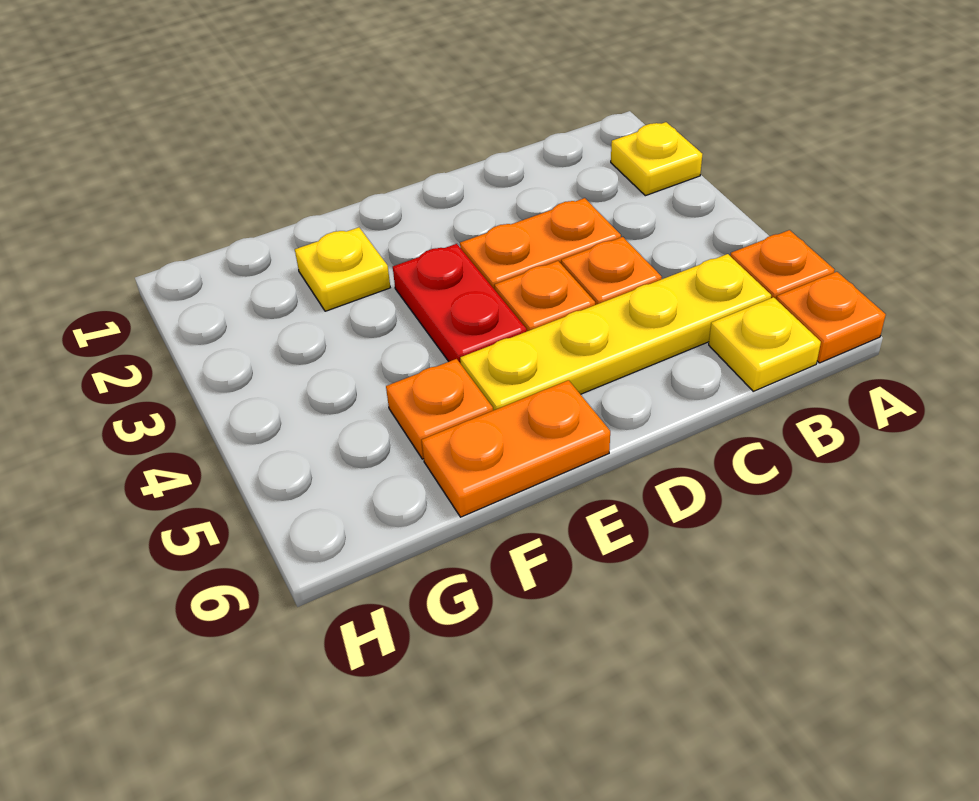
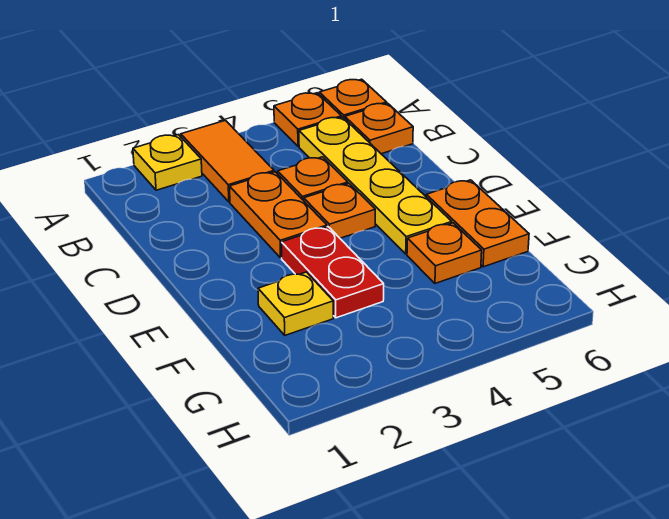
none -> orange 1x2 tile [181,120,274,202]
yellow 1x1 plate [709,297,821,391] -> orange 1x1 plate [345,103,413,154]
red 1x2 plate [393,244,527,364] -> red 1x2 plate turned to [282,227,384,318]

